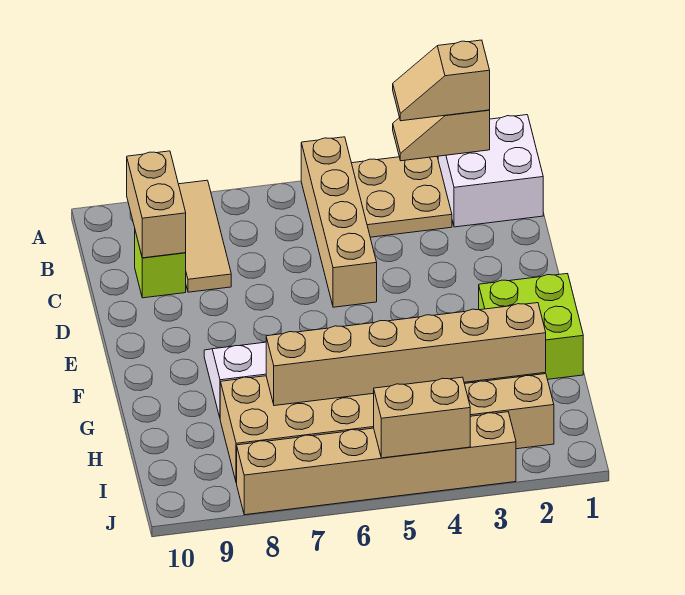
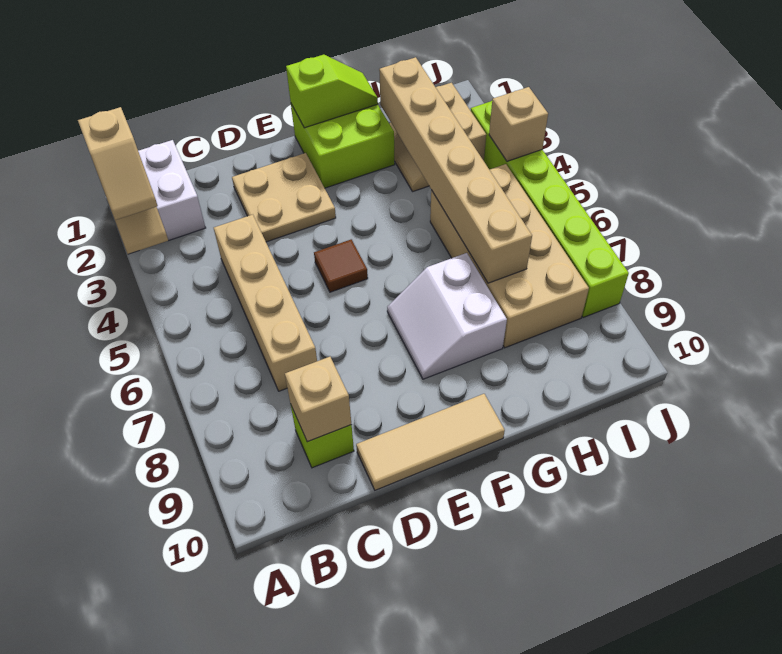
tan 2x2 plate [352,156,452,237] -> tan 2x2 plate moved to [232,153,336,242]
tan 1x4 brick [301,137,377,307] -> tan 1x4 brick turned to [214,215,317,391]
tan 1x3 tile [179,180,231,292] -> tan 1x3 tile moved to [356,394,505,490]
tan 1x2 brick [127,151,186,258] -> tan 1x1 brick [285,357,351,442]
none -> brown 1x1 tile [314,239,368,292]
none -> lime 1x2 slope [286,55,378,128]
tan 1x6 brick [237,412,516,515] -> lime 1x6 brick [471,101,629,318]
tan 1x2 brick [374,377,470,458] -> tan 1x1 brick [489,87,548,161]

